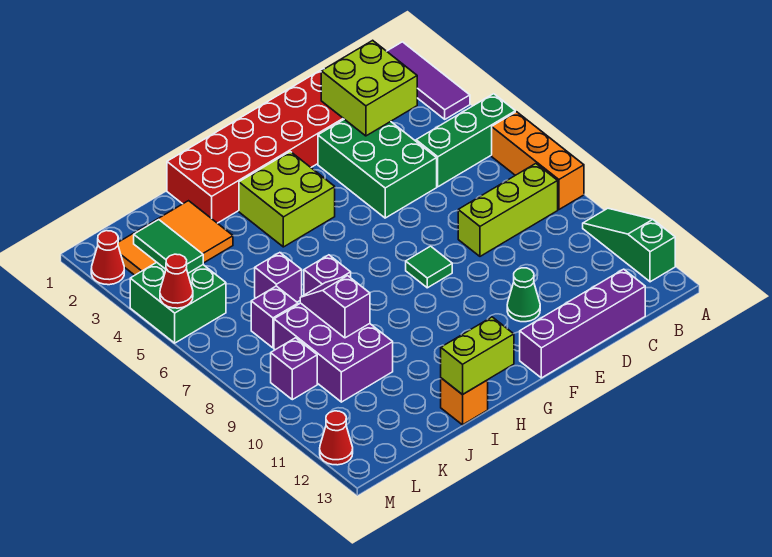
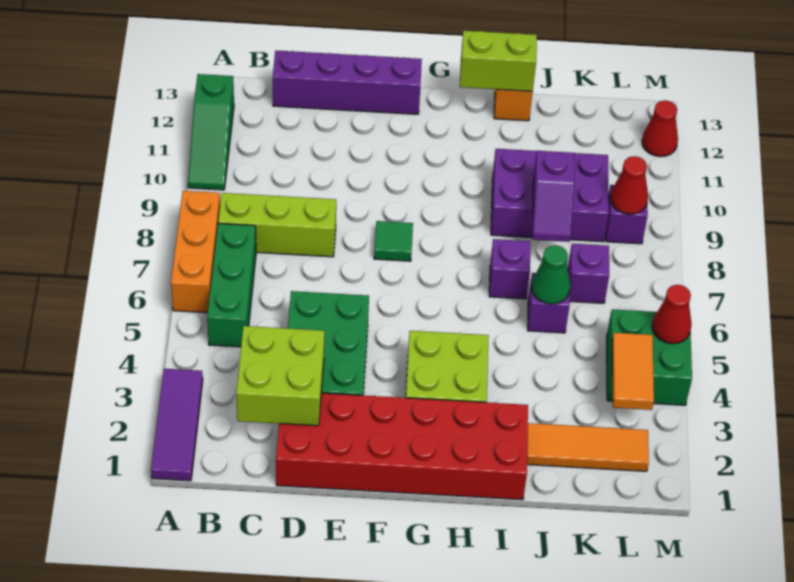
green 1x3 brick [416,94,515,187] -> green 1x3 brick turned to [207,223,256,347]
green 1x1 cone [507,268,540,322] -> green 1x1 cone moved to [532,245,570,304]
orange 2x3 tile [118,201,233,275] -> orange 1x3 tile [527,423,649,471]
purple 2x3 brick [274,303,393,402] -> purple 2x3 brick turned to [491,149,609,242]
green 1x2 tile [134,220,203,273] -> orange 1x2 tile [612,333,654,410]
red 1x1 cone [91,231,124,285] -> red 1x1 cone moved to [611,156,648,214]

